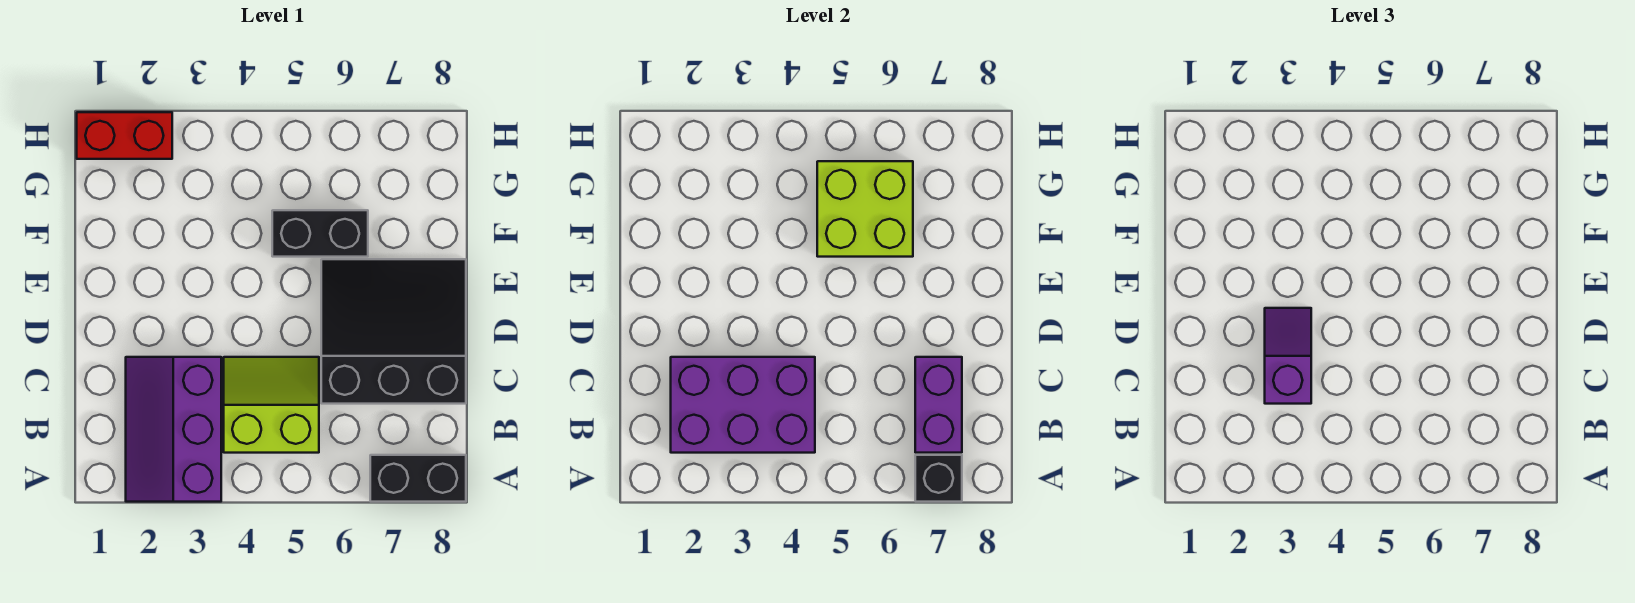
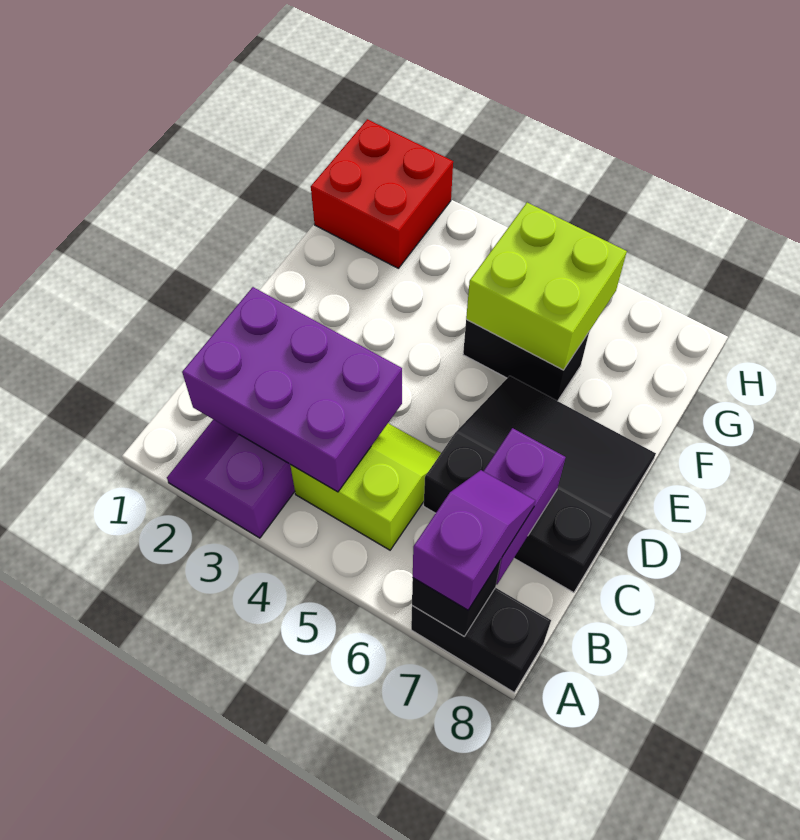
purple 1x2 slope [1265,308,1311,404] -> purple 1x2 slope moved to [413,470,535,610]
red 1x2 brick [77,112,172,159] -> red 2x2 brick [311,119,453,268]

